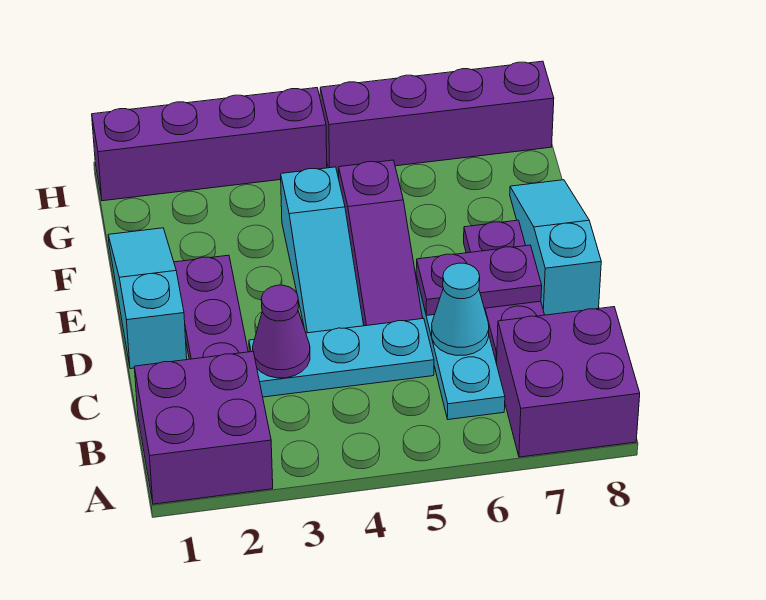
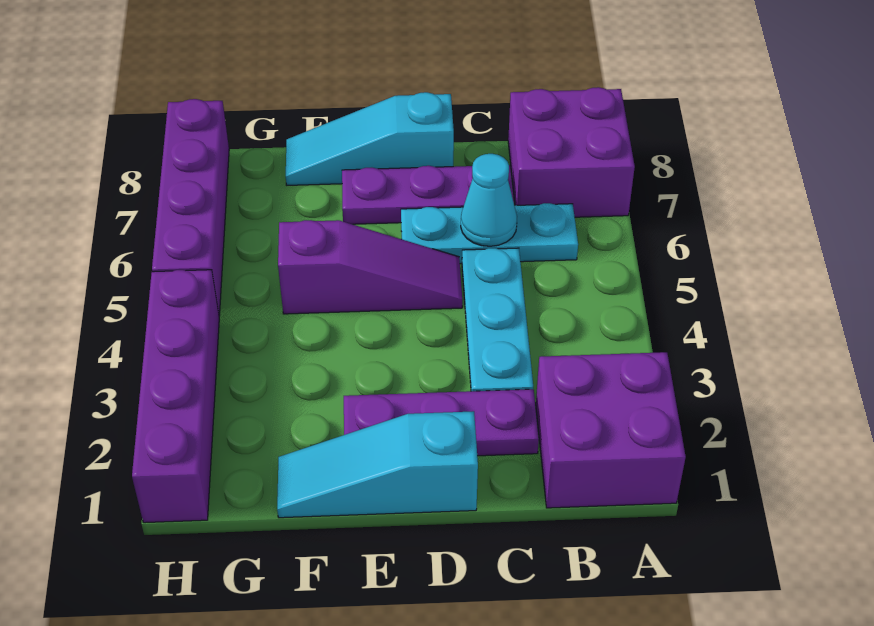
purple 1x1 cone [253,285,310,378] -> none
cyan 1x3 slope [281,167,364,333] -> none
purple 1x2 plate [416,245,542,315] -> none

